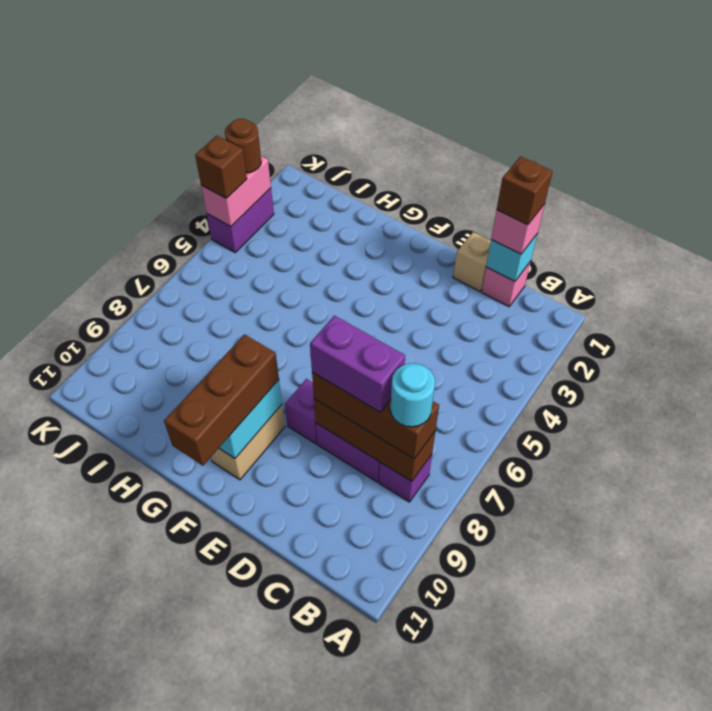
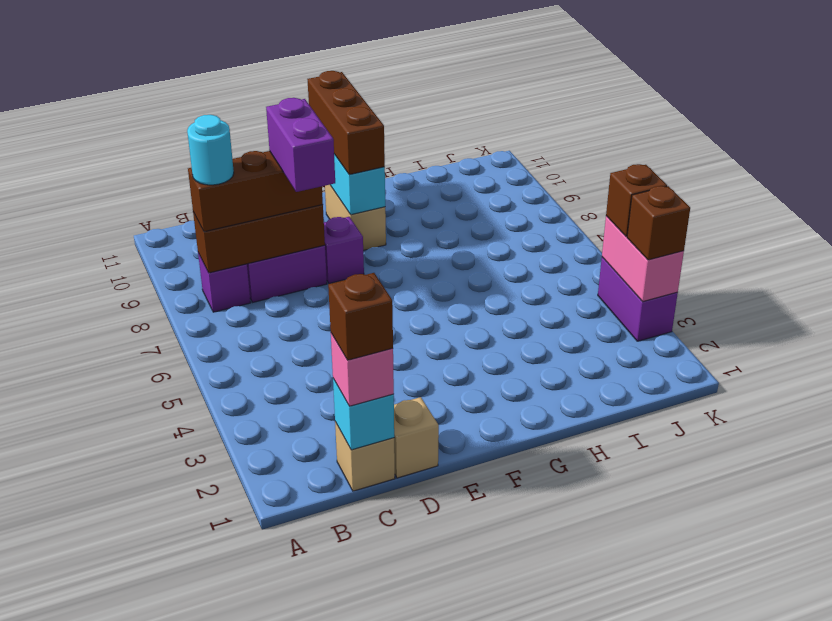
pink 1x1 brick [482,261,531,306] -> tan 1x1 brick [335,422,395,491]
purple 1x2 brick [310,316,405,412] -> purple 1x2 brick turned to [266,98,335,192]
brown 1x1 round brick [225,119,261,173] -> brown 1x1 brick [627,186,690,260]

